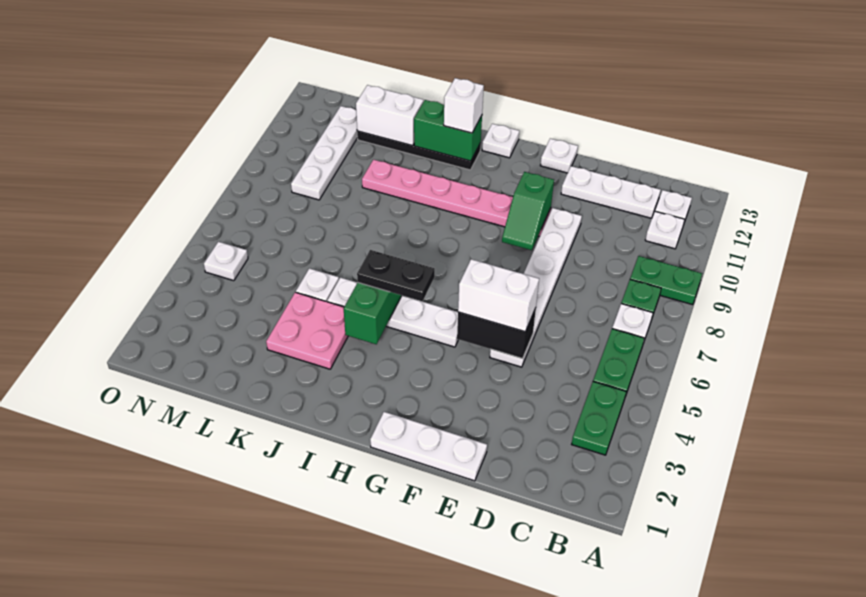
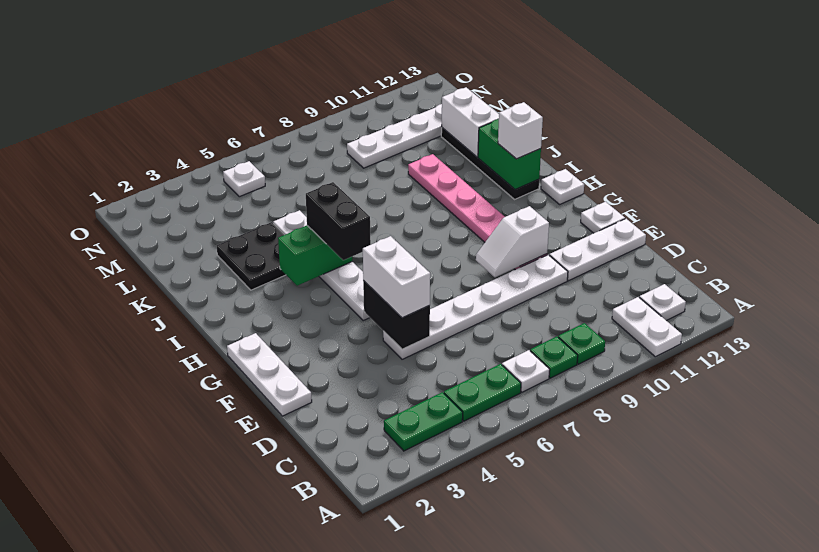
green 1x2 plate [630,256,702,305] -> green 1x1 plate [558,323,605,364]
white 1x1 plate [645,211,685,249] -> white 1x2 plate [612,297,682,357]
white 1x3 plate [561,166,661,218] -> white 1x3 plate turned to [549,219,646,281]
green 1x2 slope [502,172,554,250] -> white 1x2 slope [476,206,549,277]
black 1x2 plate [357,250,435,301] -> black 1x2 brick [306,182,371,260]
pink 2x2 plate [266,292,348,369] -> black 2x2 plate [217,222,286,290]

